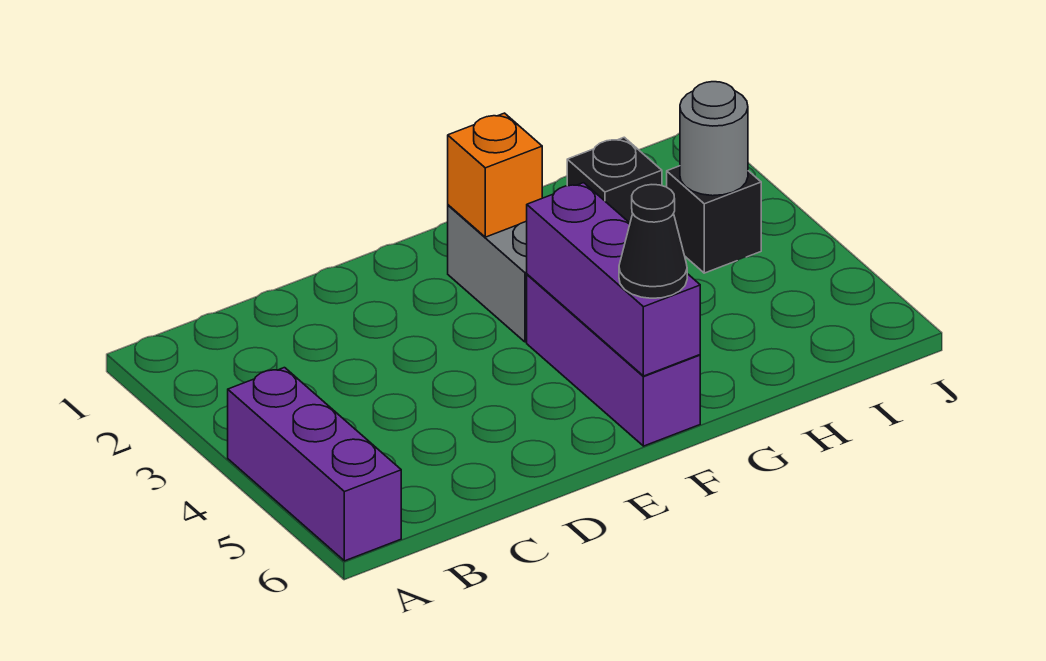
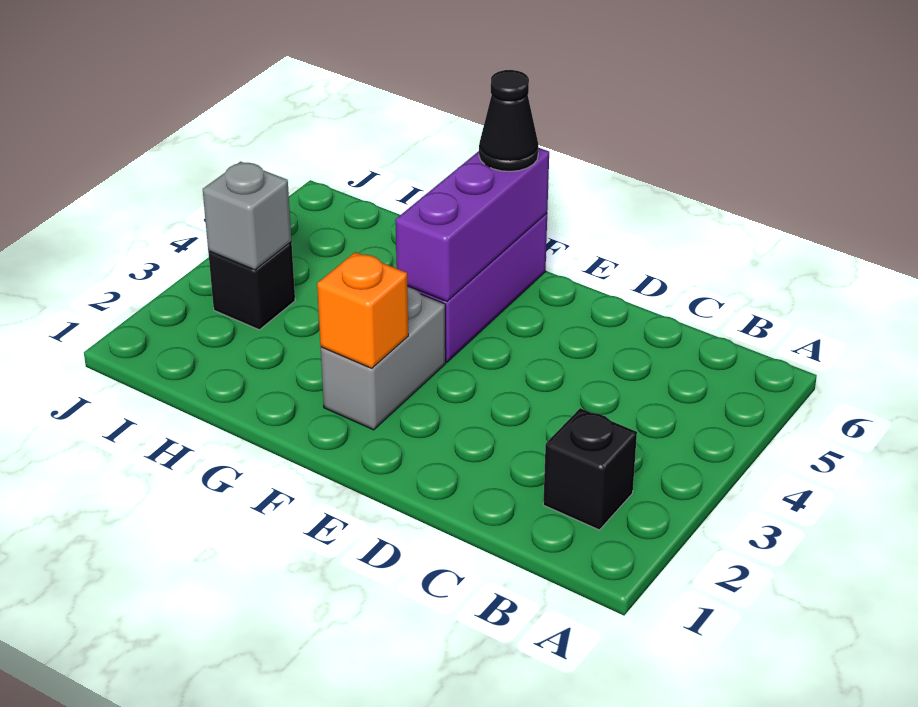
purple 1x3 brick [228,368,401,561] -> none
black 1x1 brick [567,137,662,223] -> black 1x1 brick moved to [543,408,637,530]
grey 1x1 round brick [680,82,748,196] -> grey 1x1 brick [203,162,291,270]

